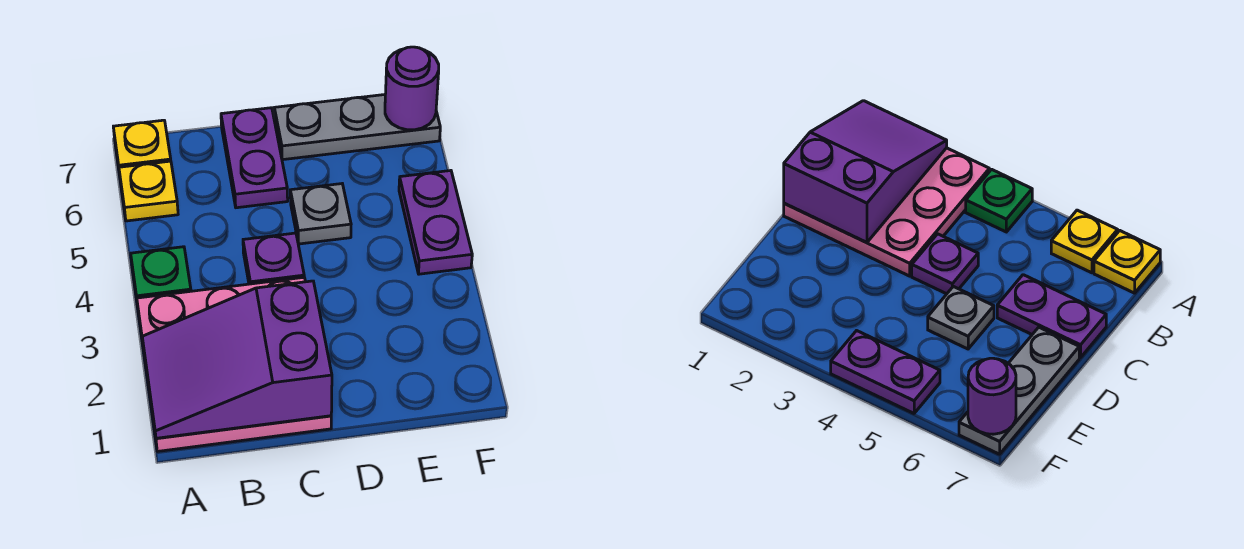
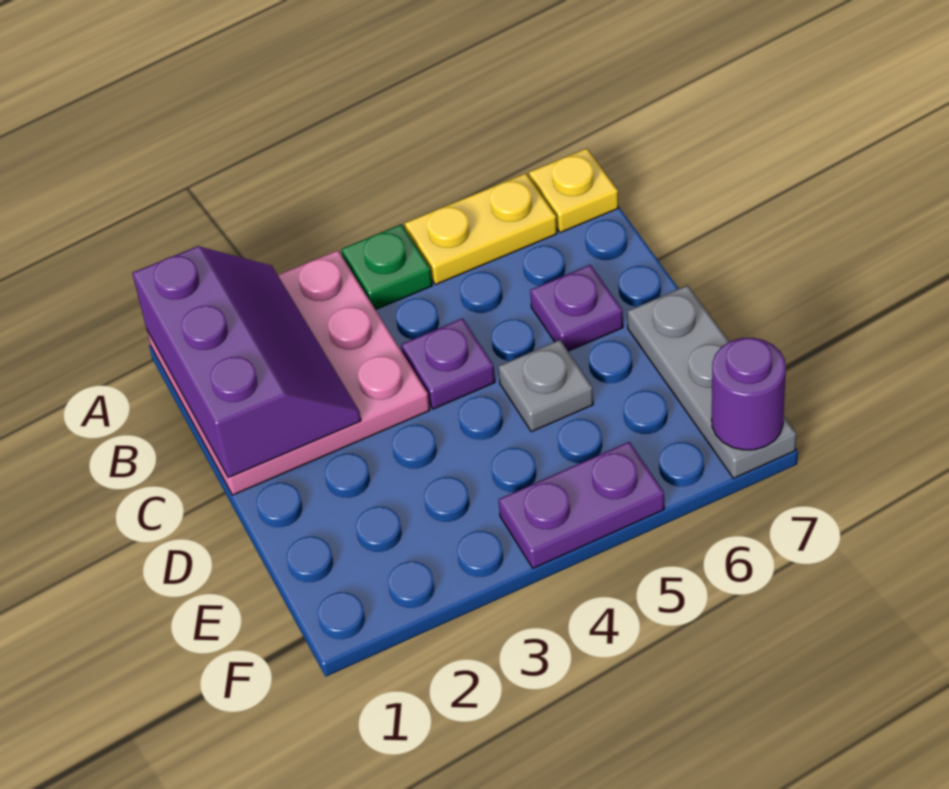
purple 2x3 slope [142,281,332,438] -> purple 2x3 slope turned to [132,246,361,478]
yellow 1x1 plate [119,161,178,221] -> yellow 1x2 plate [405,173,557,285]
purple 1x2 plate [221,108,288,208] -> purple 1x1 plate [530,265,623,351]

